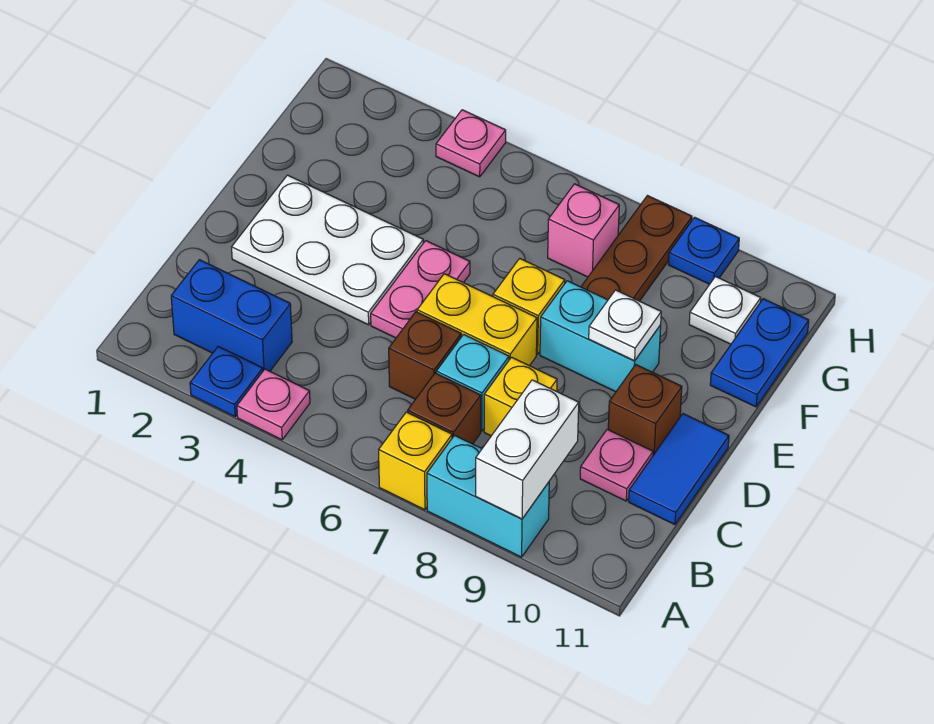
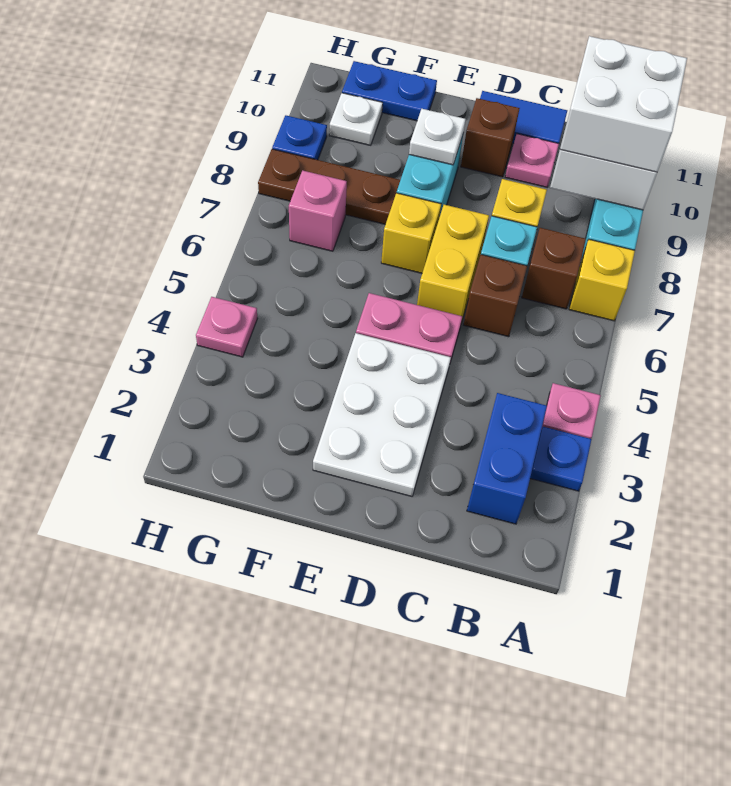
none -> white 2x2 brick [560,36,687,172]

